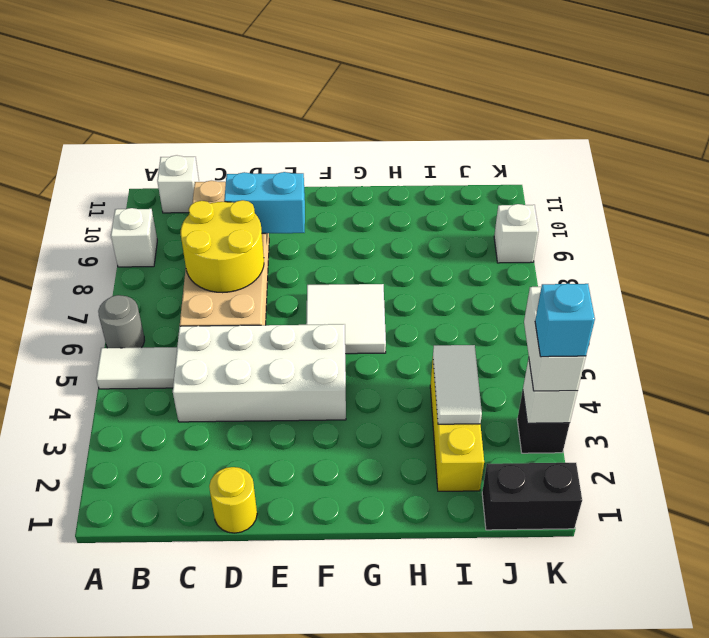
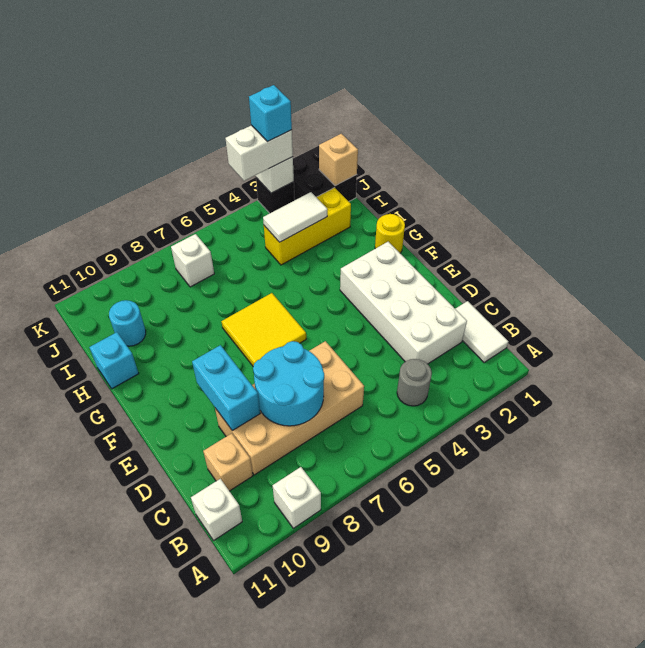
white 1x2 tile [96,347,177,389] -> white 1x2 tile moved to [455,301,508,363]
grey 1x1 round brick [98,295,145,348] -> grey 1x1 round brick moved to [397,359,432,406]
white 2x4 brick [173,324,346,422] -> white 2x4 brick moved to [340,242,467,364]
yellow 2x2 round brick [181,200,264,293] -> cyan 2x2 round brick [253,341,324,426]
yellow 1x1 round brick [209,467,257,533] -> yellow 1x1 round brick moved to [375,214,405,253]
white 2x2 tile [306,284,386,354] -> yellow 2x2 tile [221,293,306,366]
none -> cyan 1x1 brick [89,332,139,389]
none -> cyan 1x1 round brick [109,300,146,346]
black 1x2 brick [482,463,582,530] -> black 2x2 brick [293,146,357,201]
none -> tan 1x1 brick [319,134,358,186]
white 1x1 brick [494,204,539,263] -> white 1x1 brick moved to [171,234,214,287]

